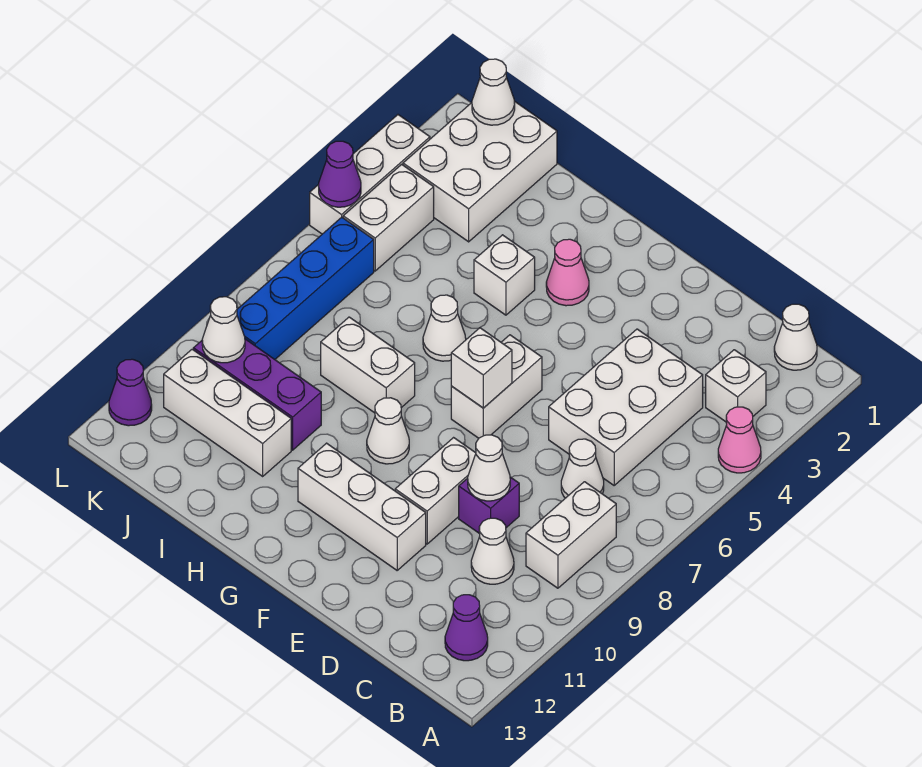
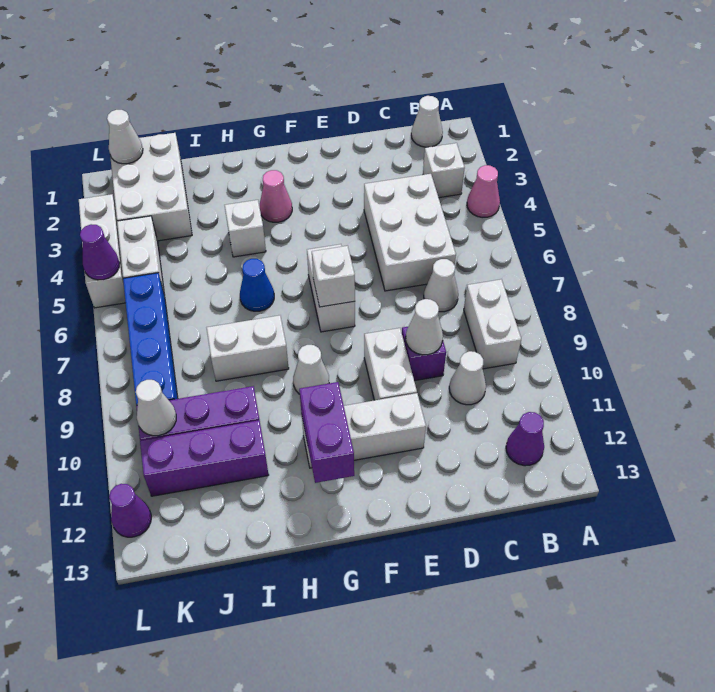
none -> purple 1x2 brick [299,382,354,483]
white 1x1 cone [423,295,466,361] -> blue 1x1 cone [240,259,274,311]
white 1x3 brick [164,349,291,476] -> purple 1x3 brick [140,420,269,496]

